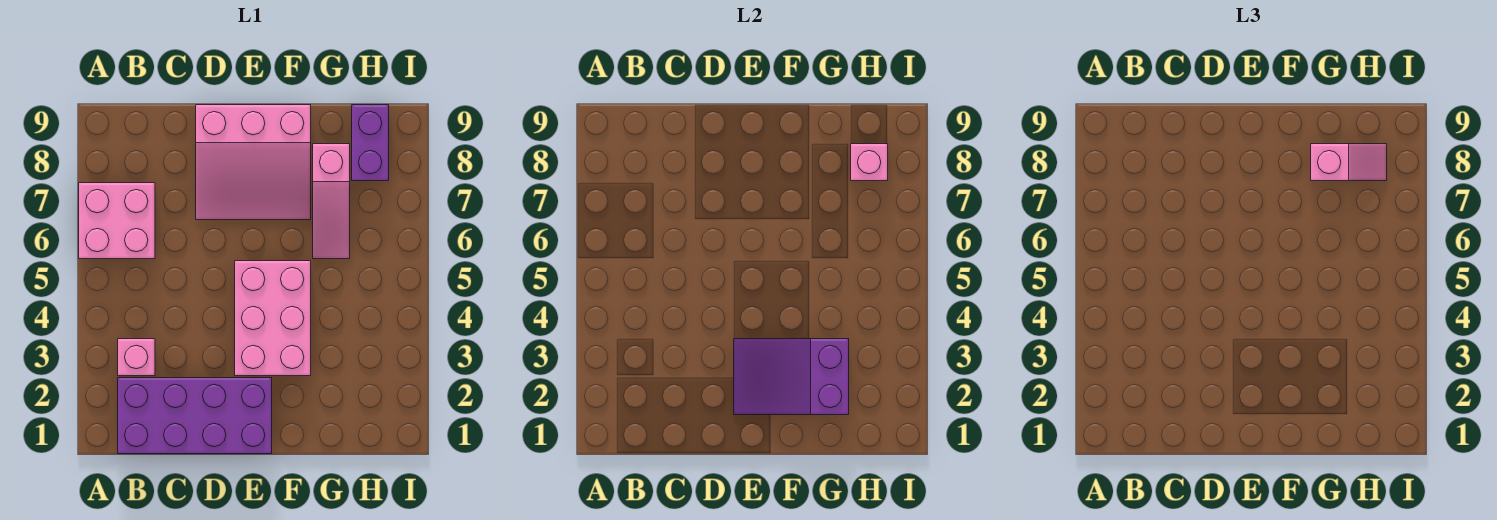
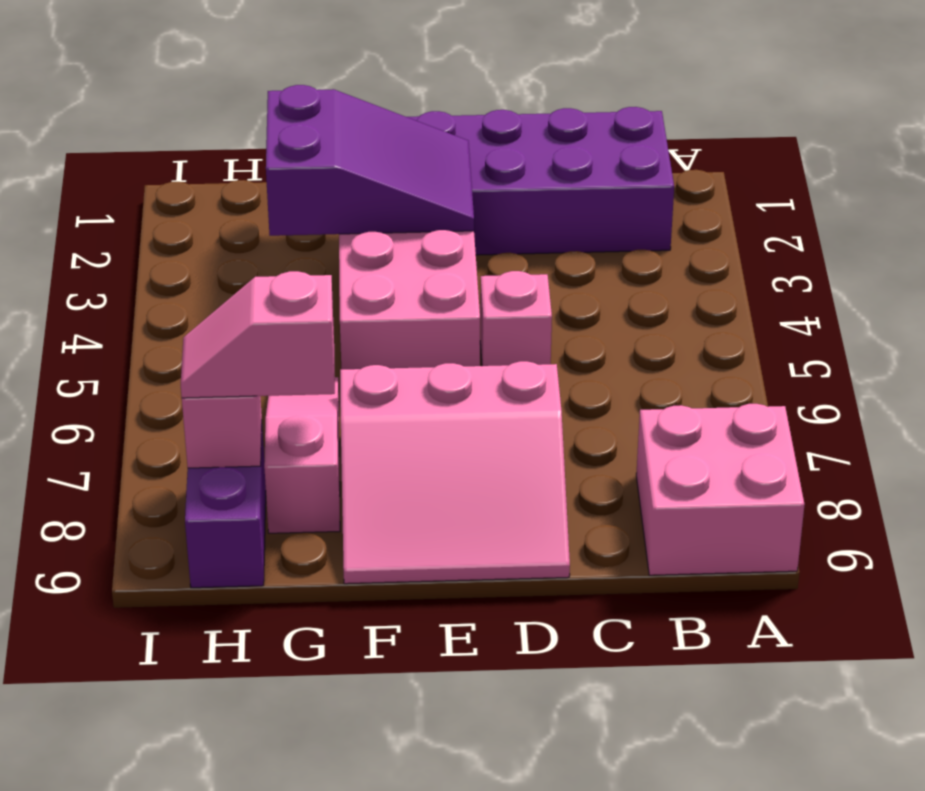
pink 2x2 brick [79,183,155,259] -> pink 2x2 brick moved to [636,404,805,575]
pink 1x1 brick [118,339,155,376] -> pink 1x1 brick moved to [480,271,552,366]
pink 3x3 slope [196,105,311,220] -> pink 3x3 slope turned to [340,361,570,584]

